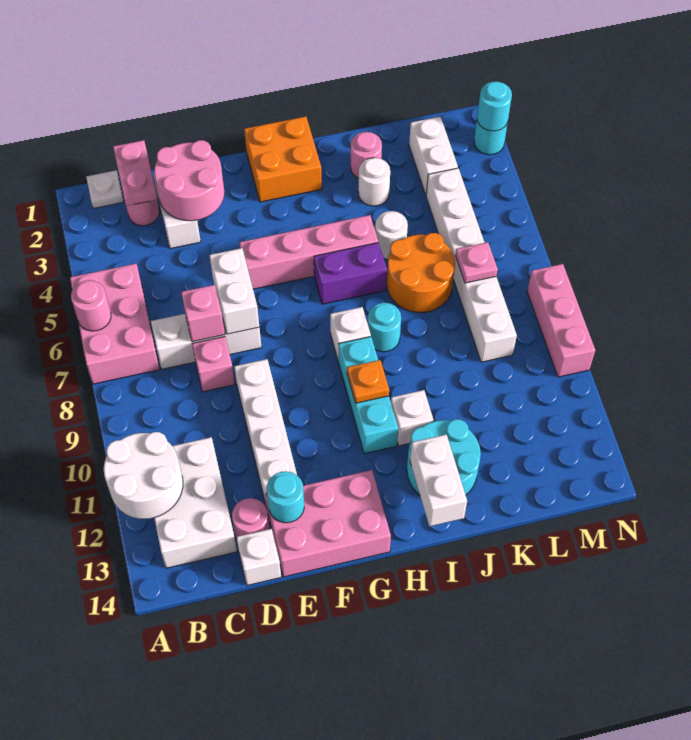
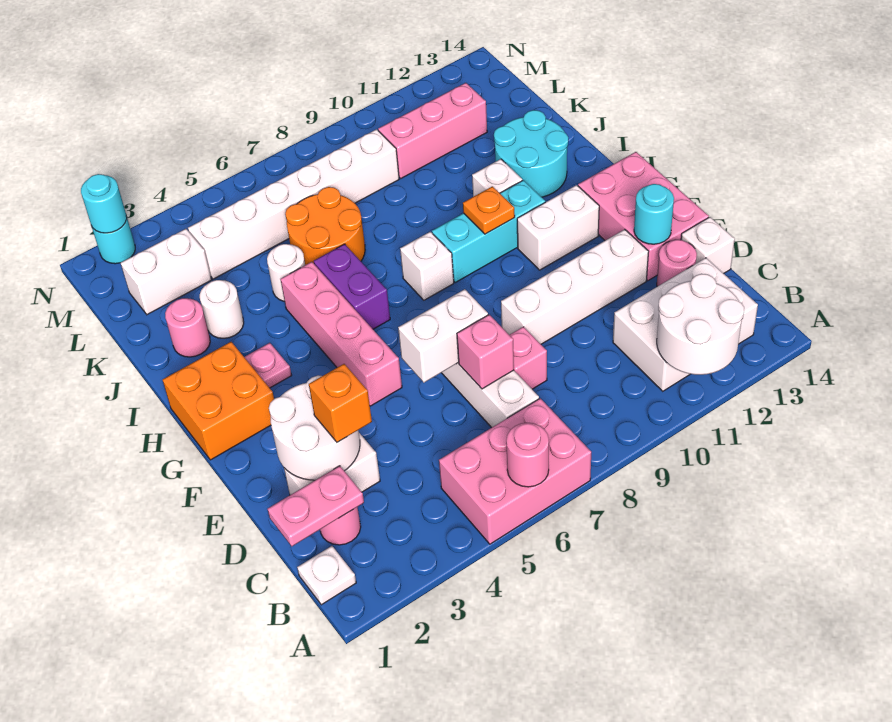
pink 2x2 round brick [154,140,224,221] -> white 2x2 round brick [269,375,360,480]
none -> orange 1x1 brick [309,364,372,442]
cyan 1x1 round brick [368,303,401,352] -> none
white 1x2 brick [410,434,467,526] -> white 1x2 brick moved to [517,185,599,270]
pink 1x1 plate [456,242,498,283] -> pink 1x1 plate moved to [244,343,292,388]
pink 1x3 brick [527,264,595,377] -> pink 1x3 brick moved to [378,83,487,178]

